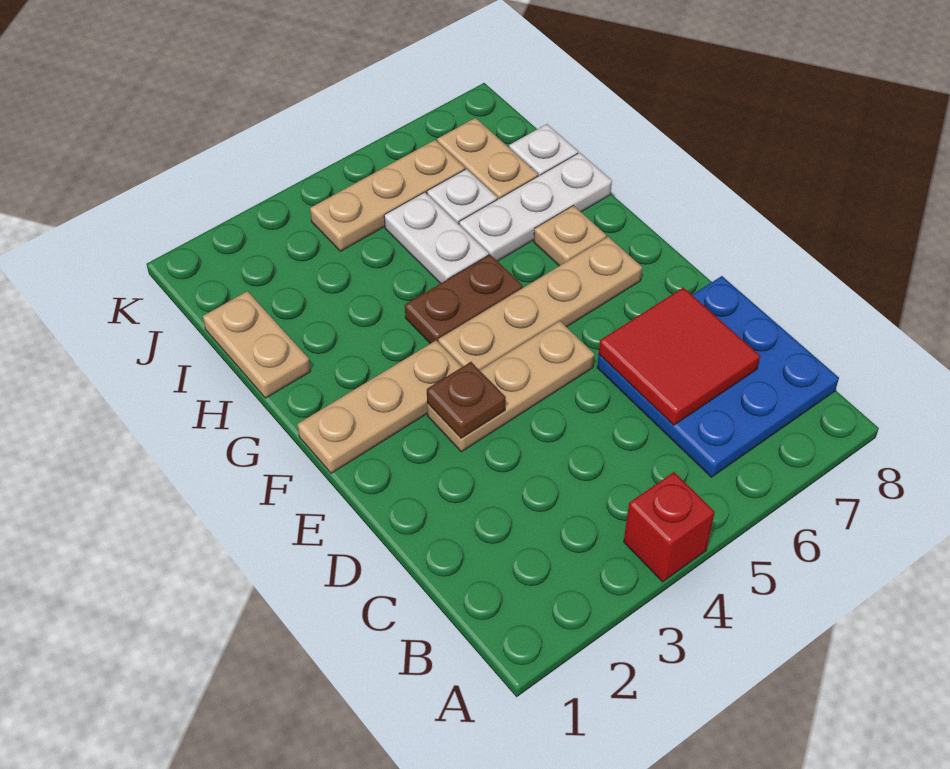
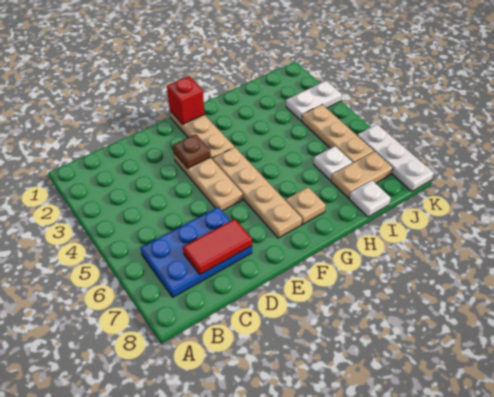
red 1x1 brick [624,472,715,582] -> red 1x1 brick moved to [167,77,204,124]
blue 3x3 plate [597,276,839,477] -> blue 2x3 plate [140,207,252,297]
red 2x2 tile [599,287,760,425] -> red 1x2 tile [183,219,252,275]
brown 1x2 plate [405,255,523,344] -> none
tan 1x2 plate [203,291,310,398] -> none
white 1x2 plate [384,192,489,284] -> white 1x2 plate moved to [286,81,342,121]
white 1x3 plate [459,153,612,261] -> white 1x3 plate moved to [357,124,434,192]

